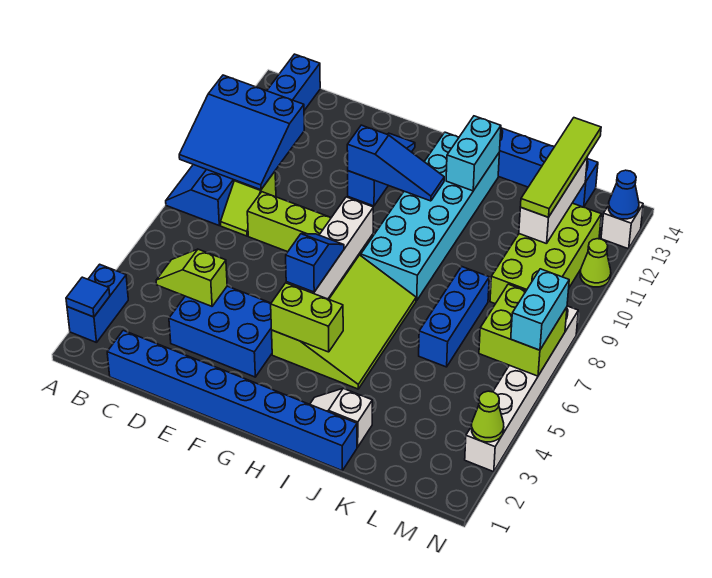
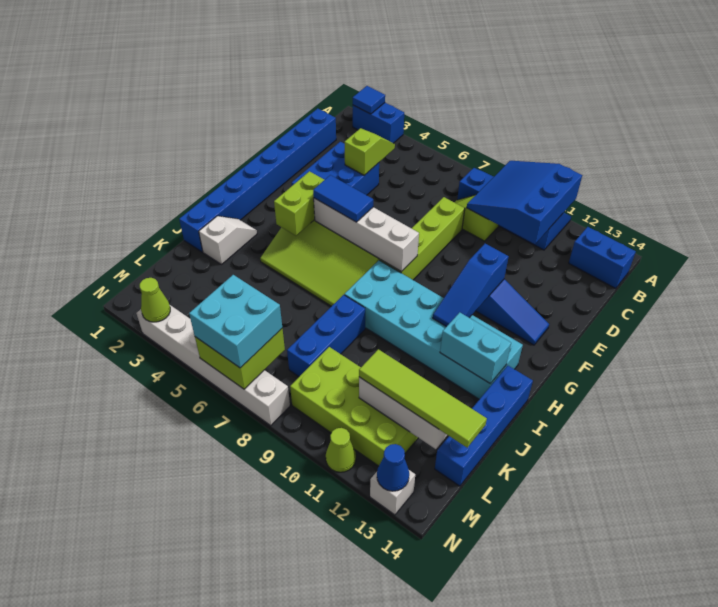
blue 1x2 slope [286,234,344,292] -> blue 1x2 tile [313,175,373,222]
blue 1x3 brick [419,267,489,367] -> blue 1x3 brick turned to [287,295,365,377]
cyan 1x2 brick [511,269,569,350] -> cyan 2x2 brick [189,275,282,368]

